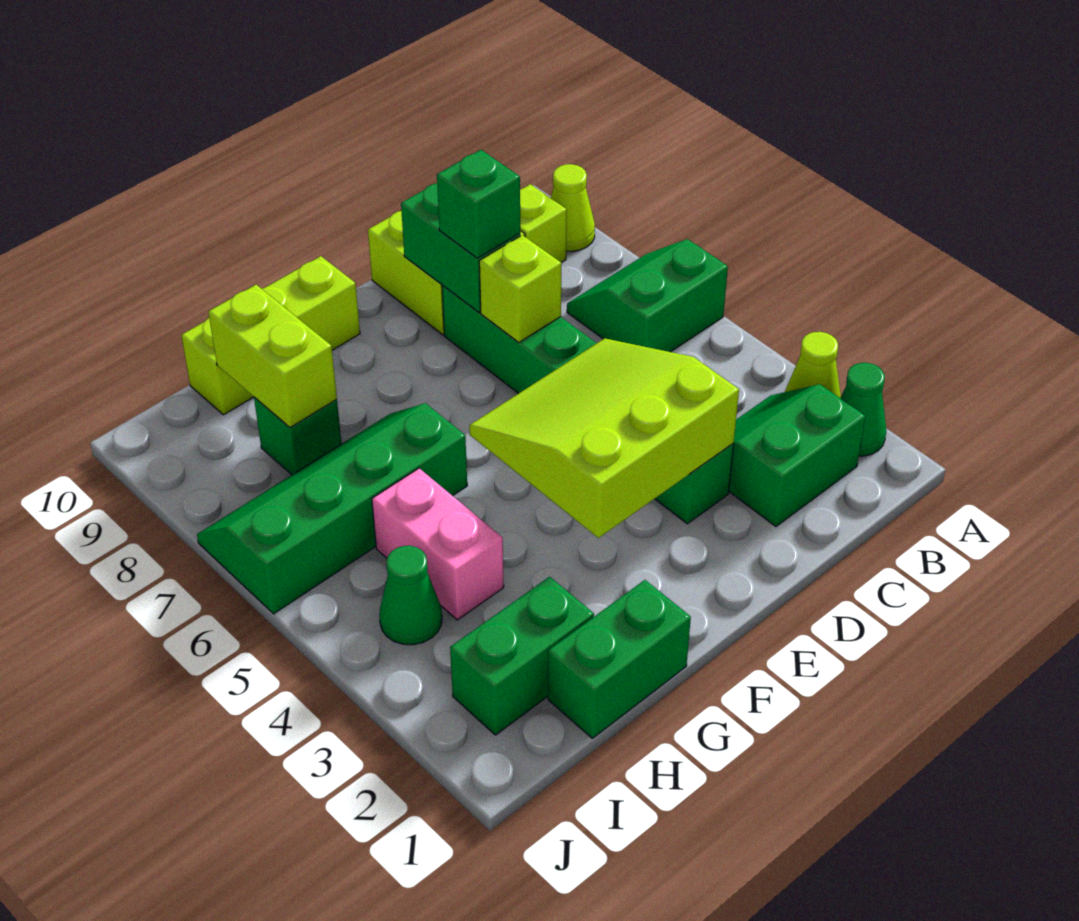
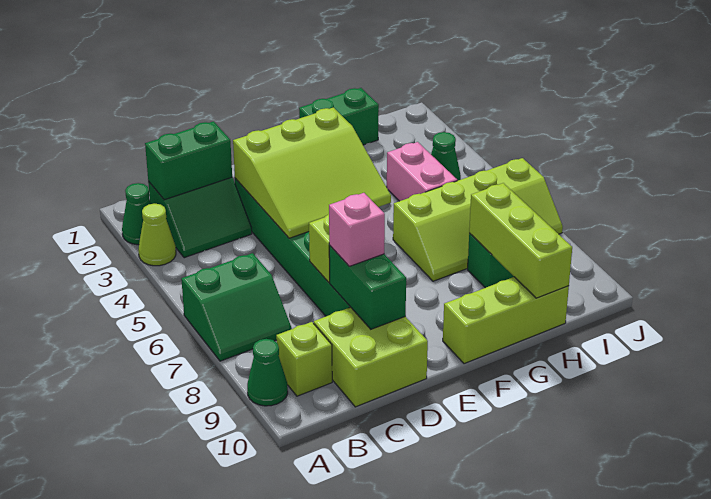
lime 1x1 cone [551,164,595,251] -> green 1x1 cone [247,339,288,406]
green 1x1 brick [437,150,520,258] -> pink 1x1 brick [329,193,385,266]
green 2x4 slope [197,403,467,614] -> lime 2x4 slope [393,158,563,281]
green 1x2 brick [450,577,594,735] -> green 1x2 brick moved to [145,121,232,200]
lime 1x2 brick [208,285,337,428] -> lime 1x3 brick [469,183,572,298]

